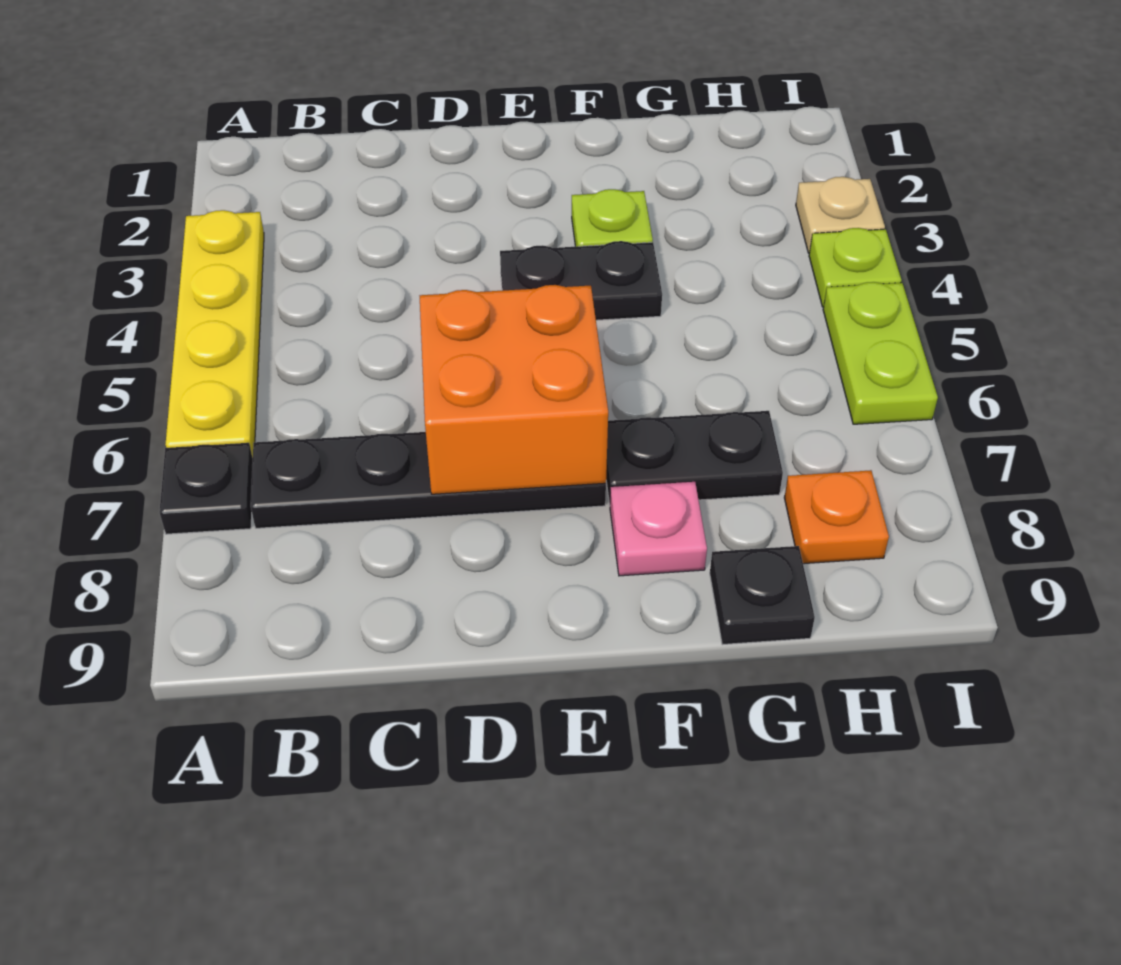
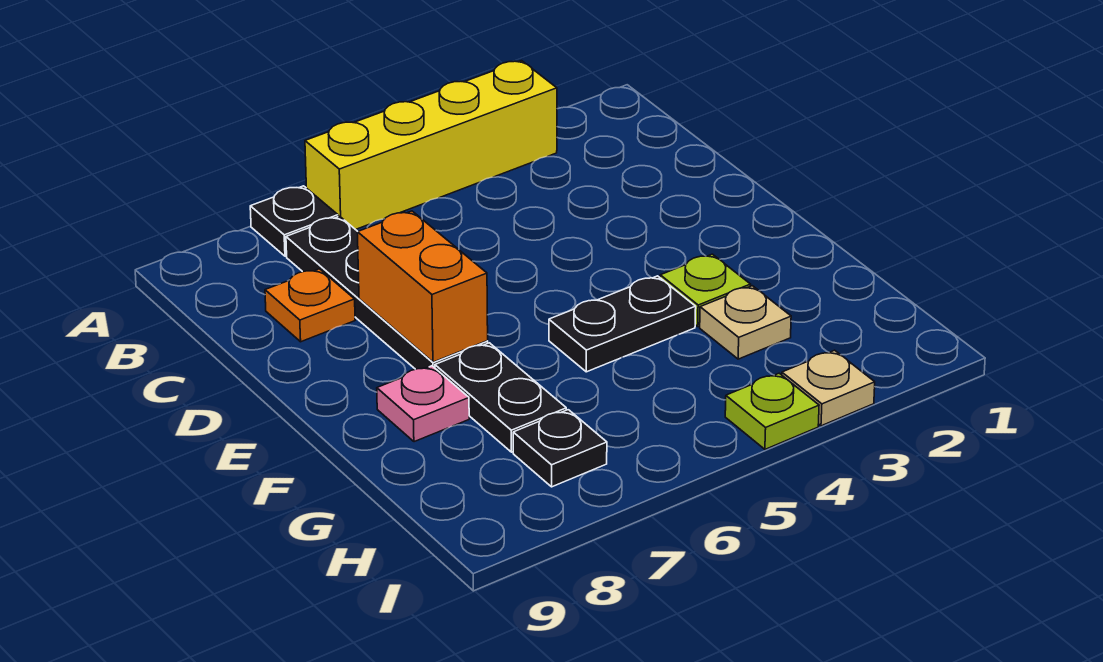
yellow 1x4 plate [165,210,264,458] -> yellow 1x4 brick [305,61,557,230]
orange 2x2 brick [420,285,608,494] -> orange 1x2 brick [357,211,488,362]
black 1x2 plate [500,241,662,320] -> black 1x2 plate turned to [549,276,696,372]
none -> tan 1x1 plate [700,286,791,359]
black 1x1 plate [710,546,815,645] -> black 1x1 plate moved to [513,410,607,487]
orange 1x1 plate [784,470,889,564] -> orange 1x1 plate moved to [265,269,355,342]
lime 1x2 plate [823,282,938,424] -> none

